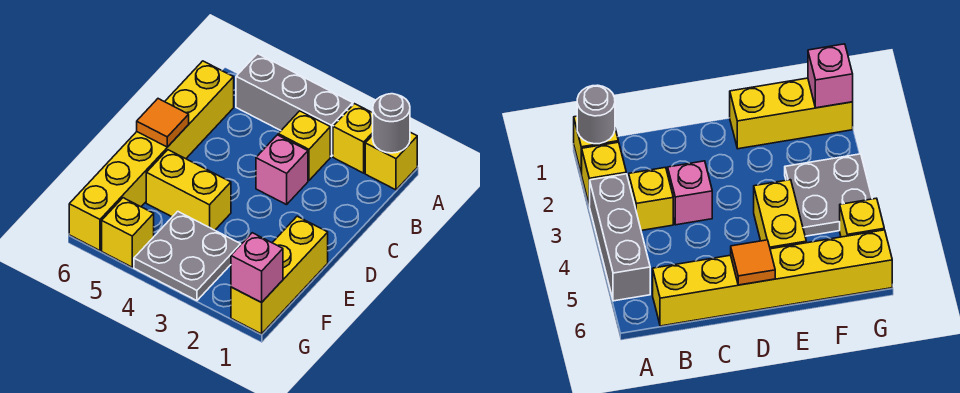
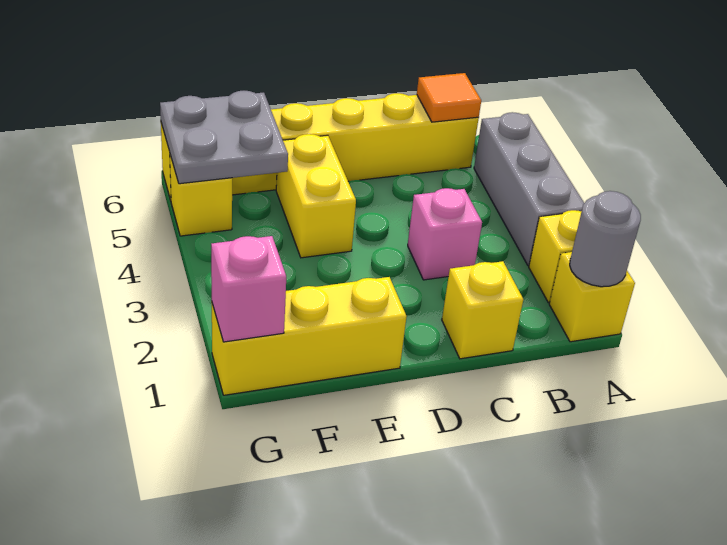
yellow 1x1 brick [278,111,330,180] -> yellow 1x1 brick moved to [442,261,523,359]
orange 1x1 tile [137,99,189,147] -> orange 1x1 tile moved to [417,73,481,122]
grey 2x2 plate [134,211,241,301] -> grey 2x2 plate moved to [160,91,288,184]

